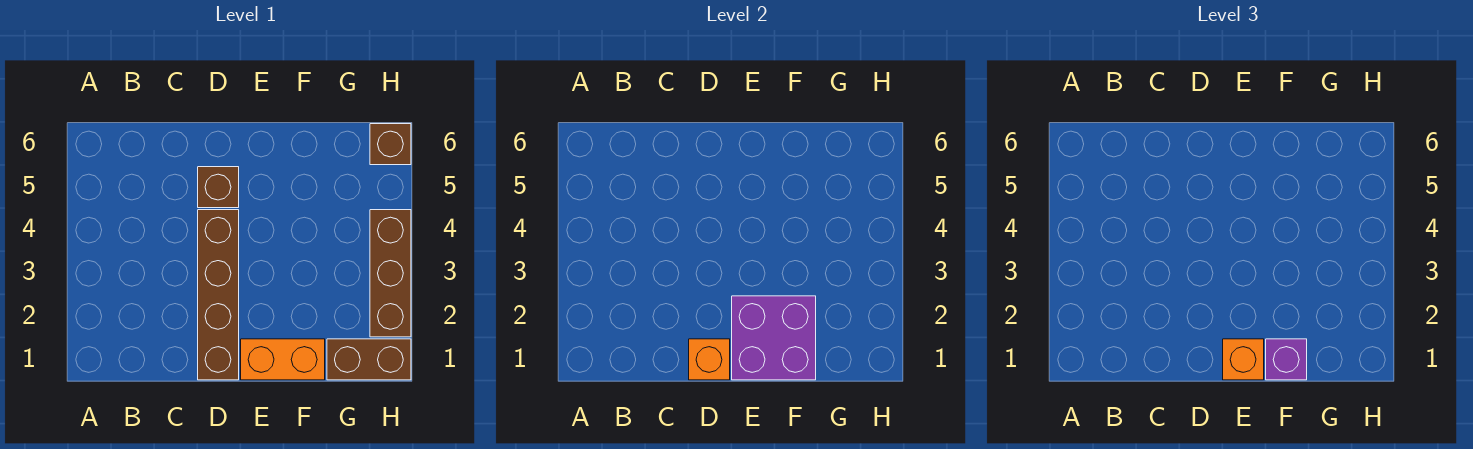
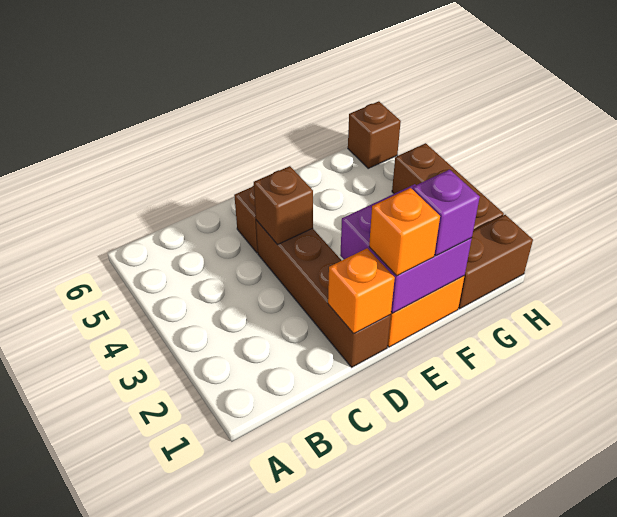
none -> brown 1x1 brick [254,166,313,245]

